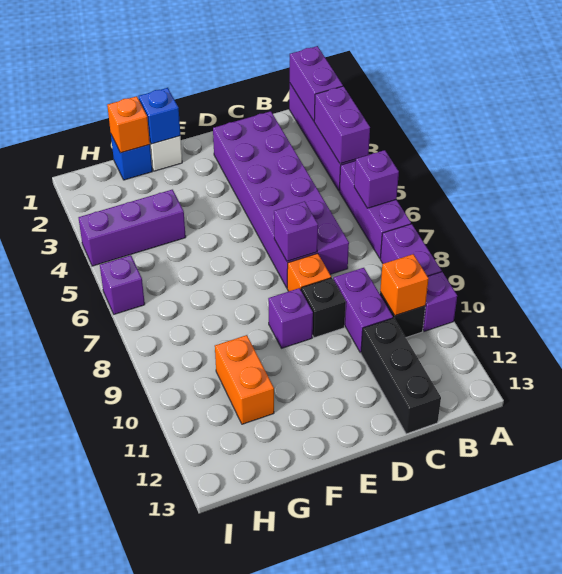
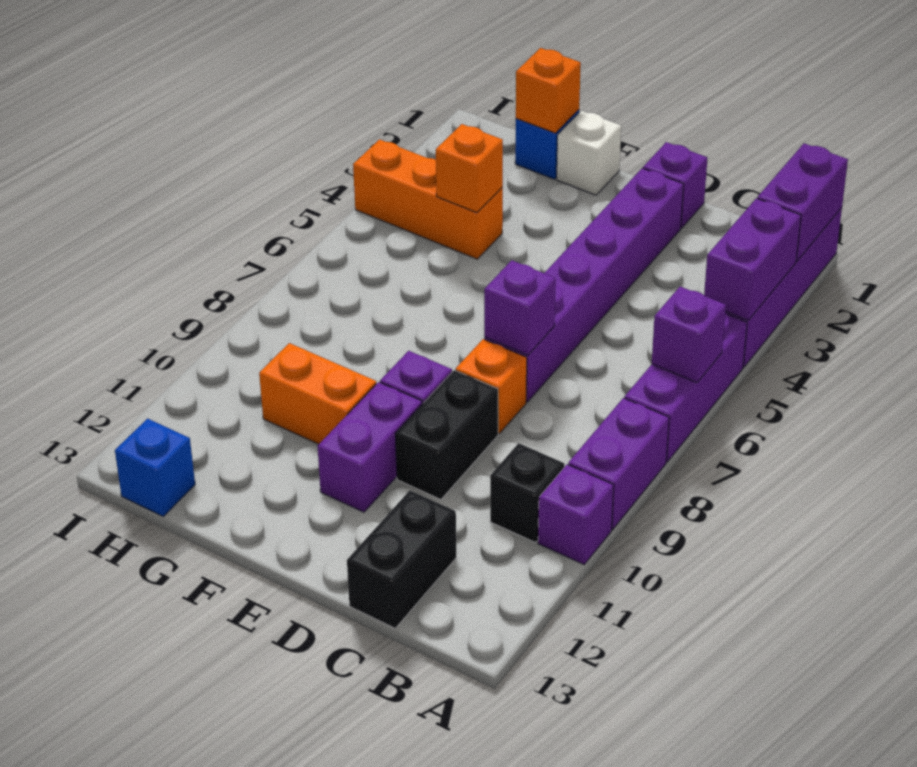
orange 1x1 brick [380,254,429,316] -> orange 1x1 brick moved to [436,124,503,213]
purple 2x6 brick [213,111,349,288] -> purple 1x6 brick [484,168,684,402]
purple 1x2 brick [333,268,393,353] -> purple 1x2 brick moved to [318,382,422,512]
black 1x3 brick [361,318,441,434] -> black 1x2 brick [347,490,456,628]
black 1x1 brick [301,278,346,338] -> black 1x2 brick [395,370,498,499]
blue 1x1 brick [139,88,180,144] -> blue 1x1 brick moved to [115,418,195,516]
purple 1x3 brick [78,190,186,266] -> orange 1x3 brick [353,139,503,259]
orange 1x2 brick [215,335,274,424] -> orange 1x2 brick turned to [259,343,376,444]
purple 1x1 brick [100,255,145,314] -> purple 1x1 brick moved to [643,142,707,228]

